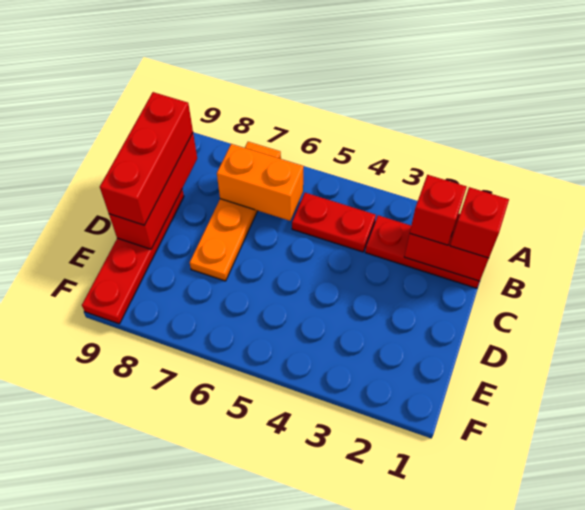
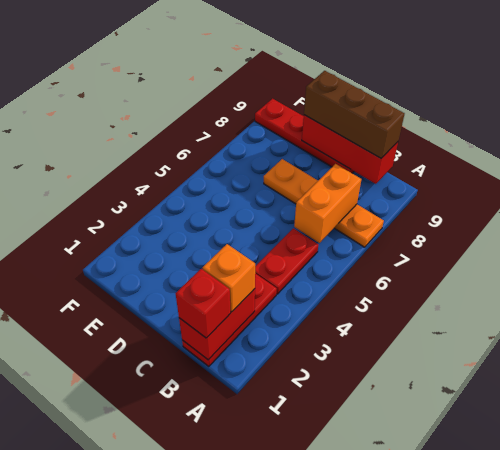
red 1x1 brick [410,175,467,245] -> orange 1x1 brick [203,244,255,312]
red 1x3 brick [100,92,193,225] -> brown 1x3 brick [304,71,405,158]

